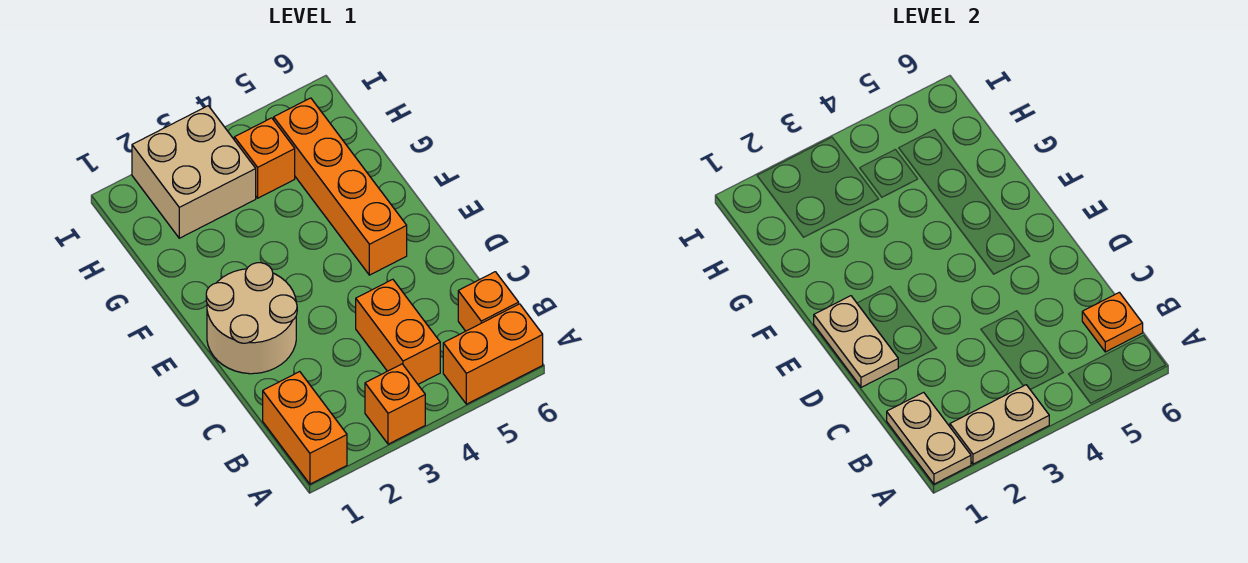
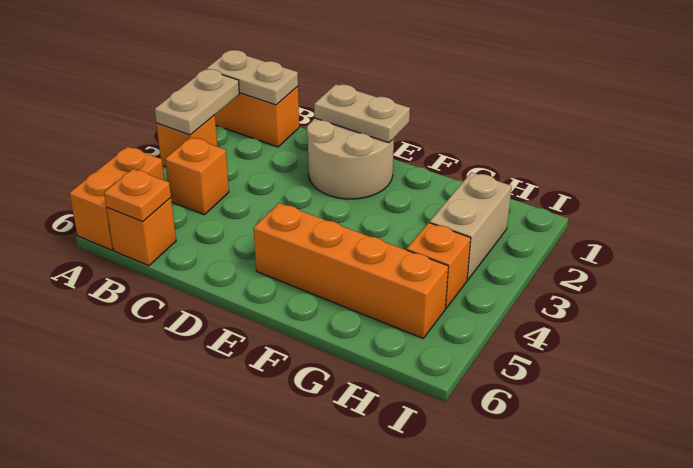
orange 1x2 brick [356,279,440,384] -> orange 1x1 brick [165,137,229,215]
tan 2x2 brick [132,106,256,238] -> tan 1x2 brick [430,172,512,280]

